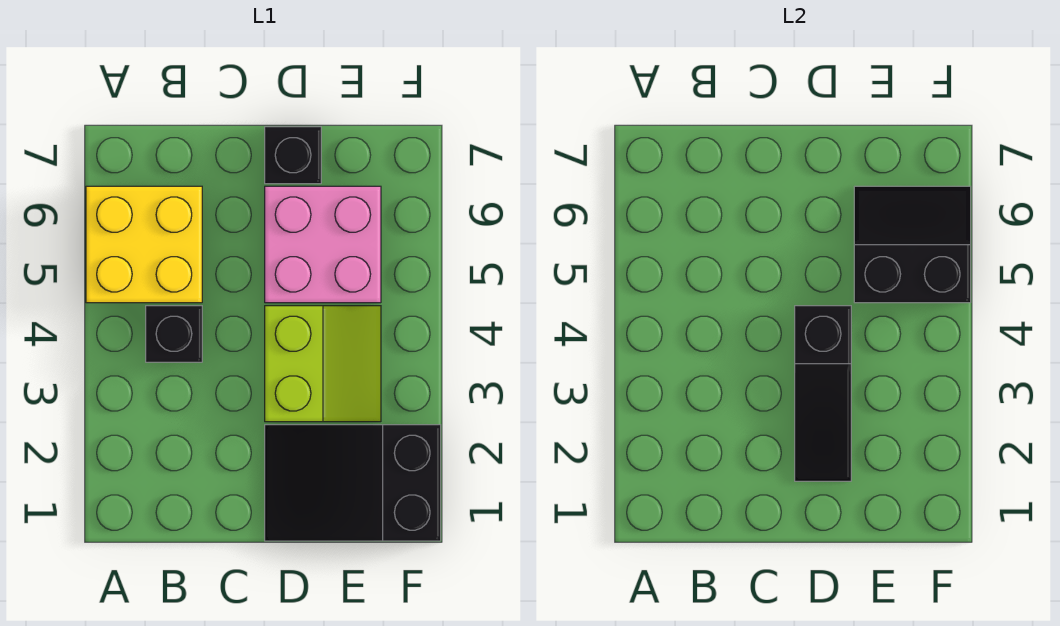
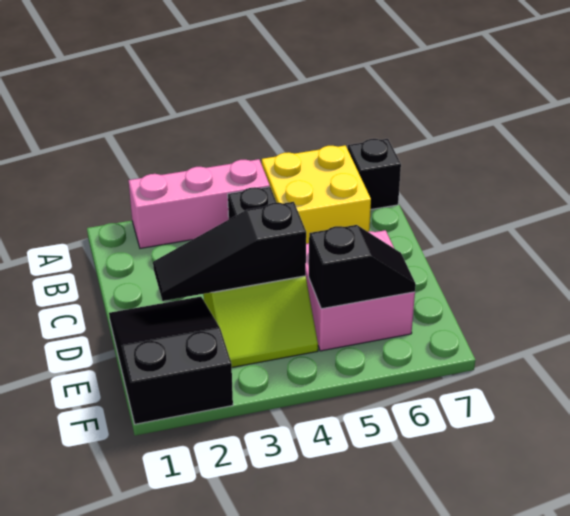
none -> pink 1x3 brick [128,159,270,248]
black 1x1 brick [265,127,321,184] -> black 1x1 brick moved to [348,139,401,209]
black 2x2 slope [854,186,971,303] -> black 1x2 slope [309,225,416,309]

